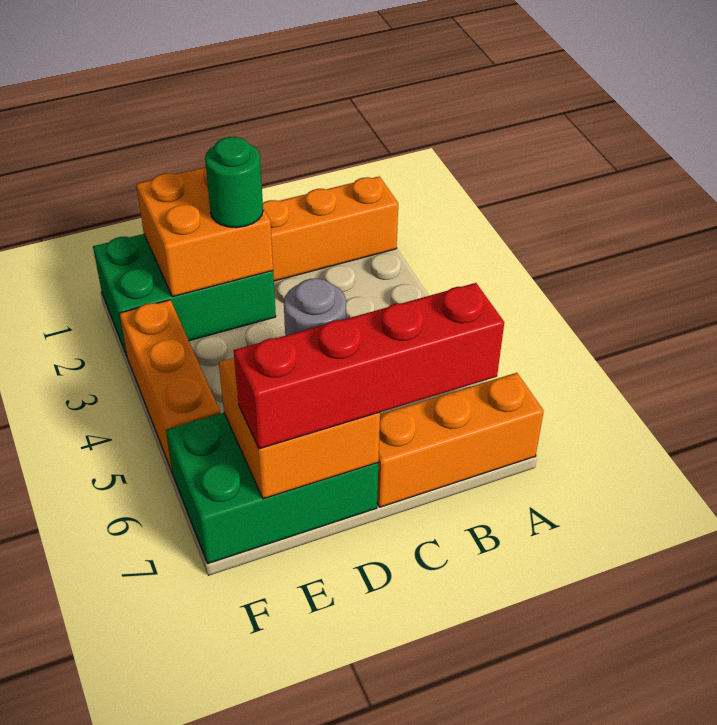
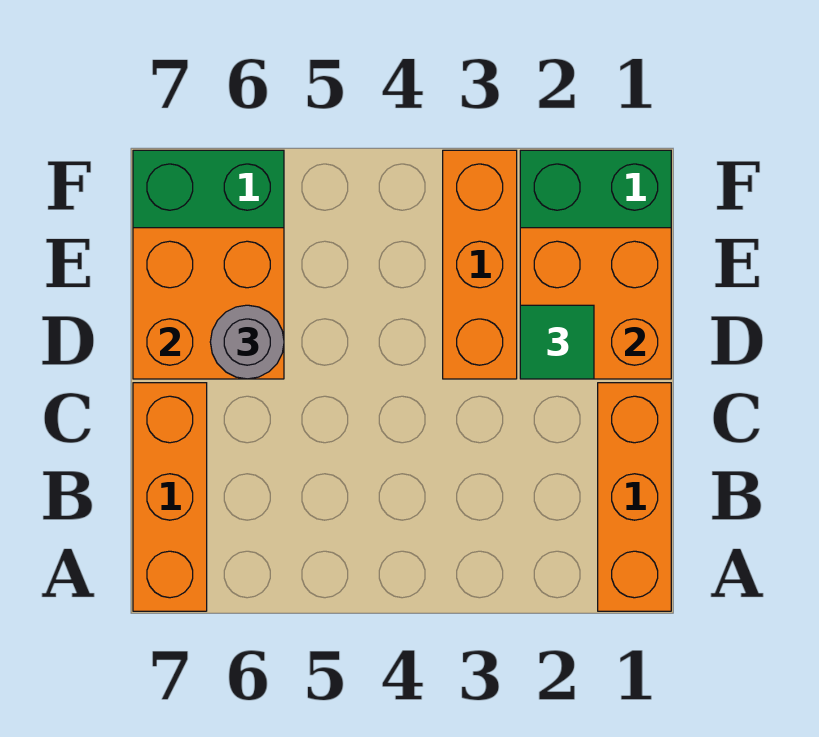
red 1x4 brick [234,283,504,449] -> none
green 1x1 round brick [205,137,263,228] -> green 1x1 tile [520,305,594,379]
orange 1x3 brick [119,300,221,473] -> orange 1x3 brick turned to [443,150,517,379]

